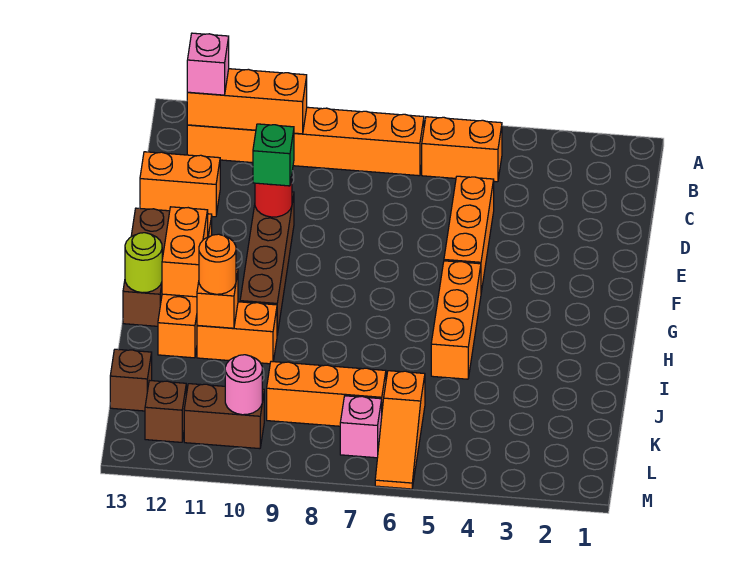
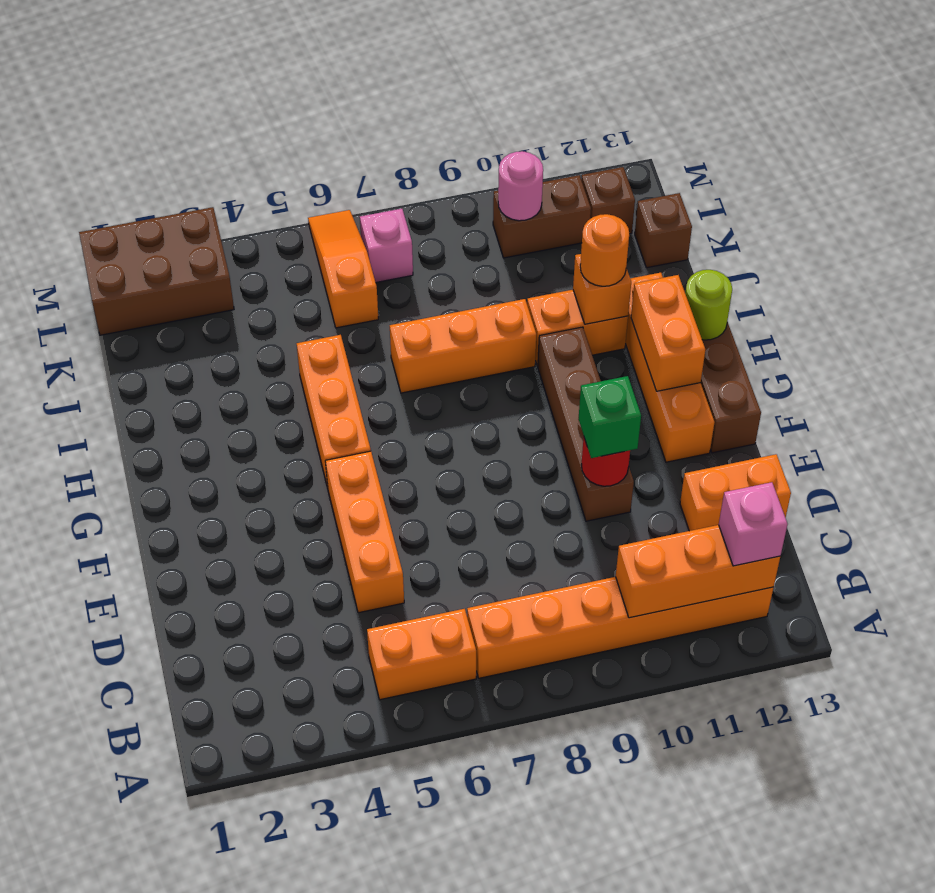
orange 1x3 brick [267,362,386,426] -> orange 1x3 brick moved to [390,299,536,393]
none -> brown 2x3 brick [79,207,234,335]

